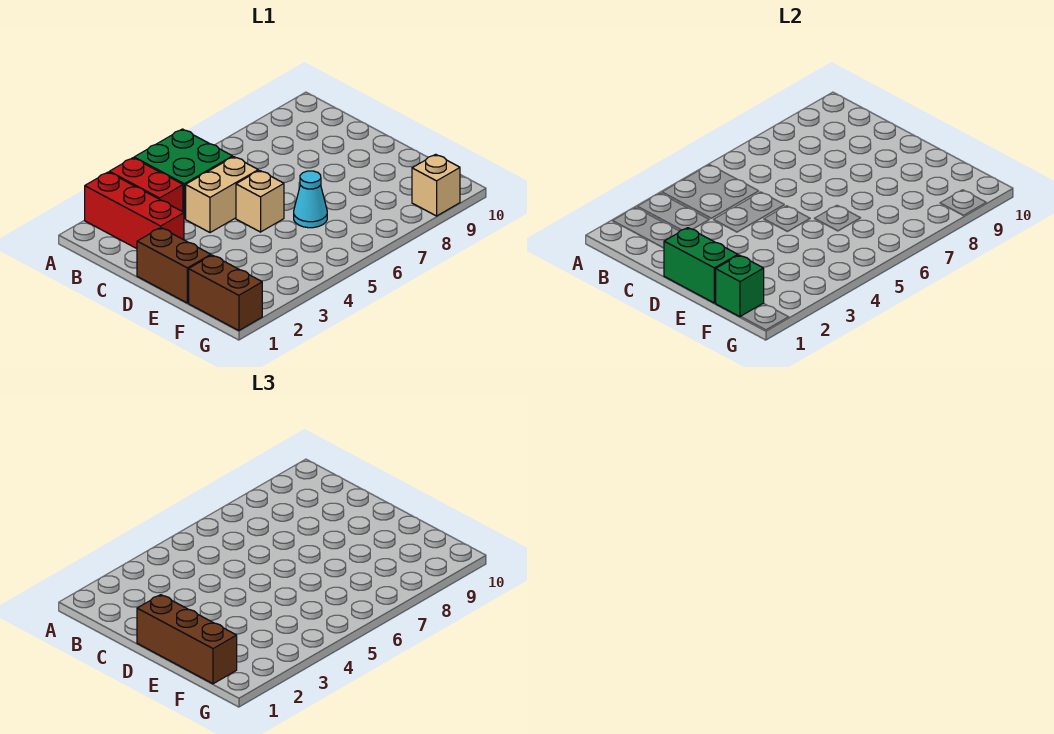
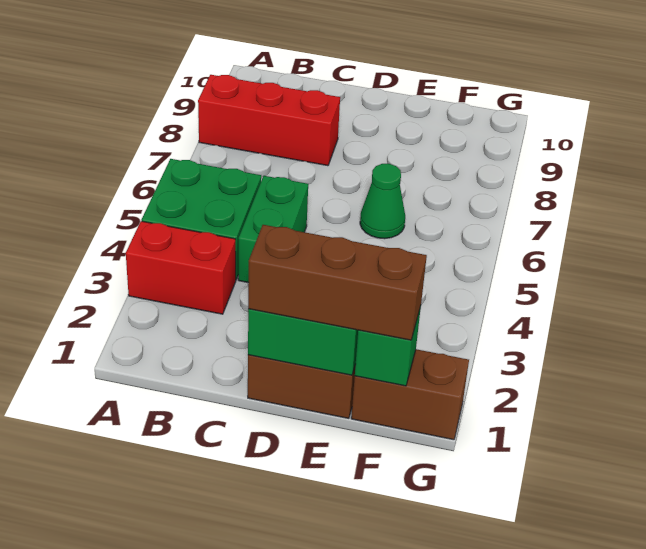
red 1x3 brick [85,172,184,249] -> red 1x3 brick moved to [198,75,340,166]
tan 1x2 brick [186,157,258,233] -> green 1x2 brick [238,176,308,283]
tan 1x1 brick [236,170,284,232] -> none
cyan 1x1 cone [294,171,327,228] -> green 1x1 cone [360,164,405,239]
tan 1x1 brick [412,154,460,216] -> none

